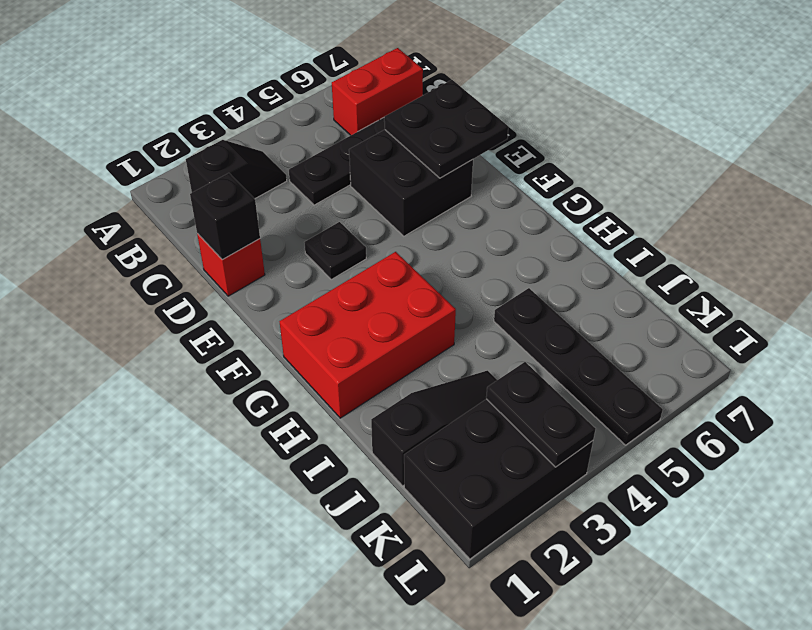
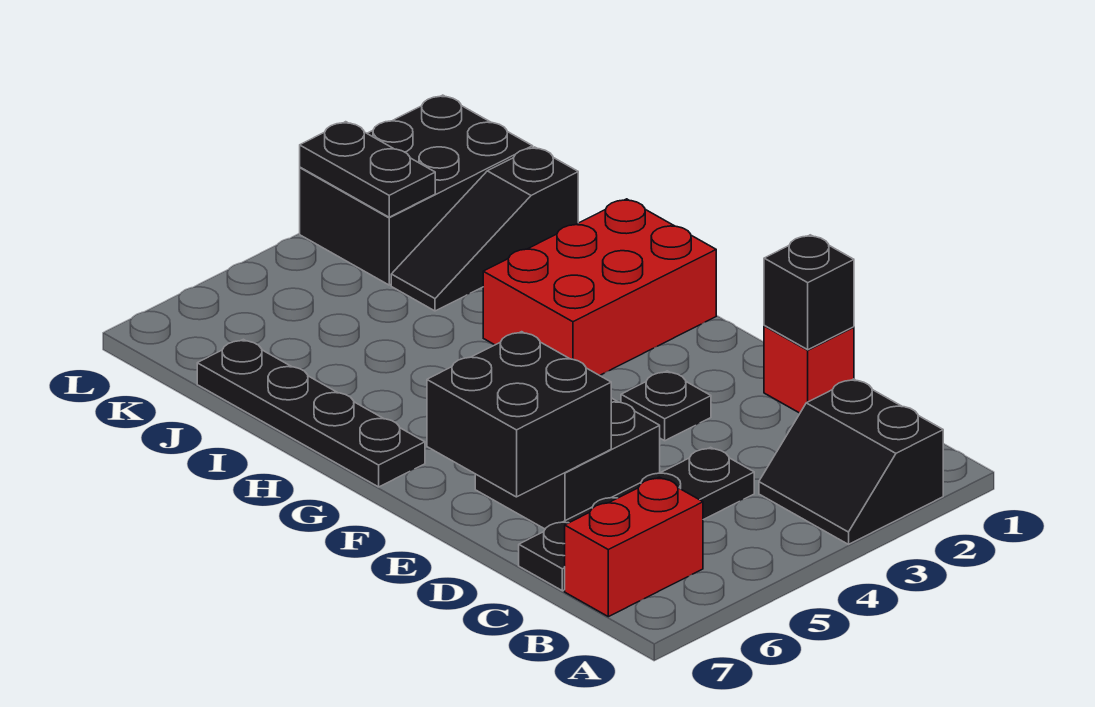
black 1x2 slope [186,140,287,199] -> black 2x2 slope [759,379,943,544]
black 2x2 plate [384,80,508,178] -> black 2x2 brick [427,332,611,497]
black 1x4 plate [494,288,663,445] -> black 1x4 plate moved to [197,339,425,487]

